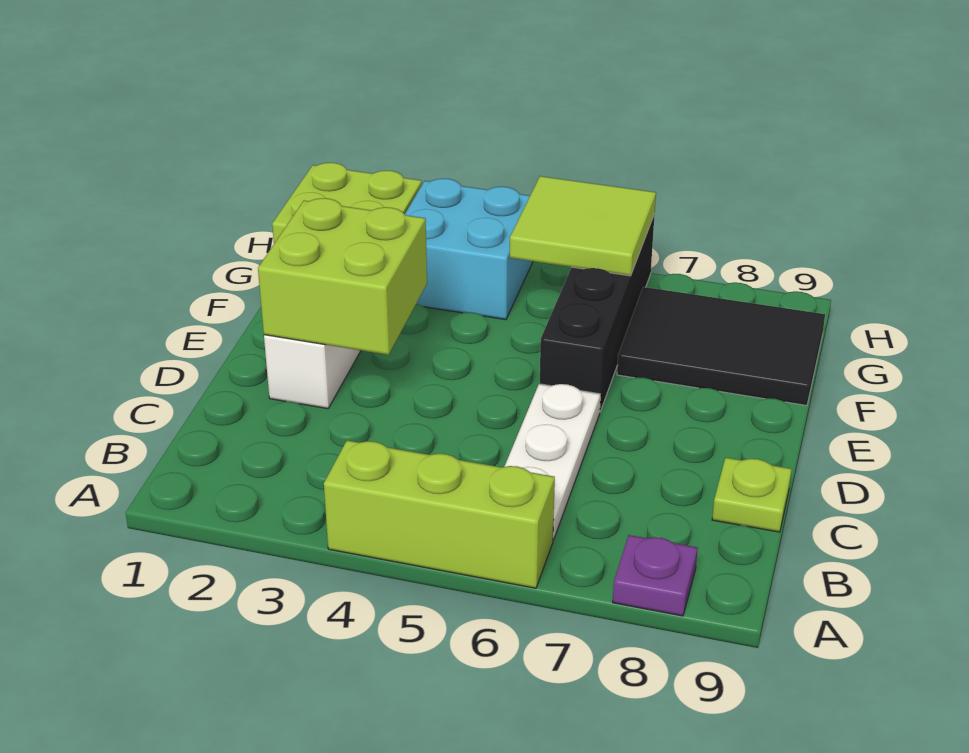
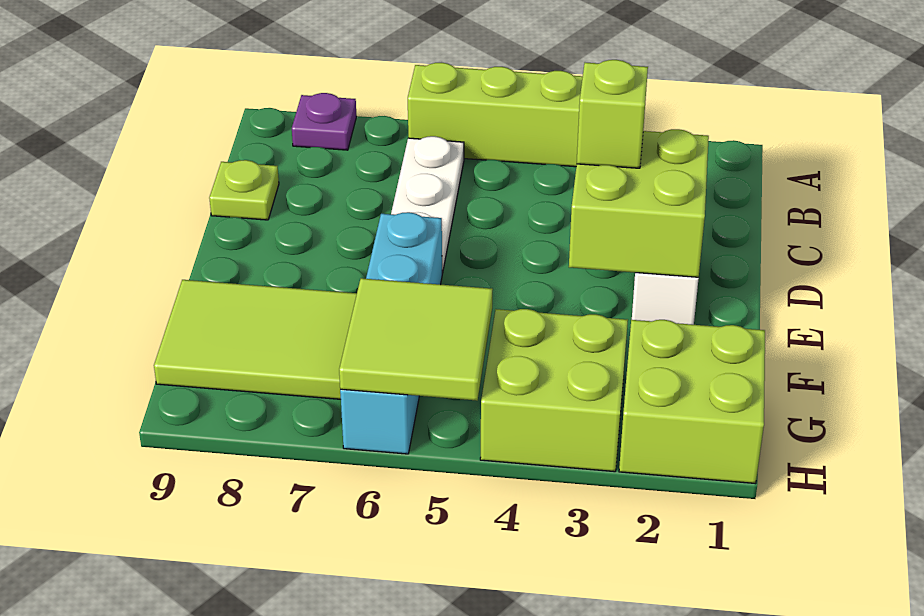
none -> lime 1x1 brick [577,60,648,168]
black 1x4 brick [540,214,655,411] -> cyan 1x4 brick [340,212,442,454]
black 2x3 tile [617,287,825,405] -> lime 2x3 tile [154,280,357,399]
cyan 2x2 brick [405,179,533,320] -> lime 2x2 brick [480,309,628,472]

